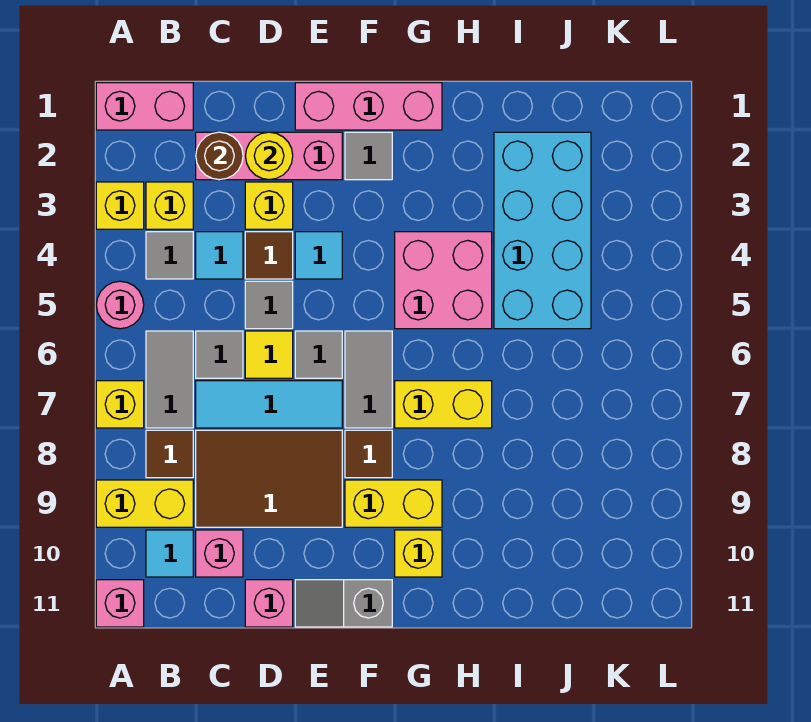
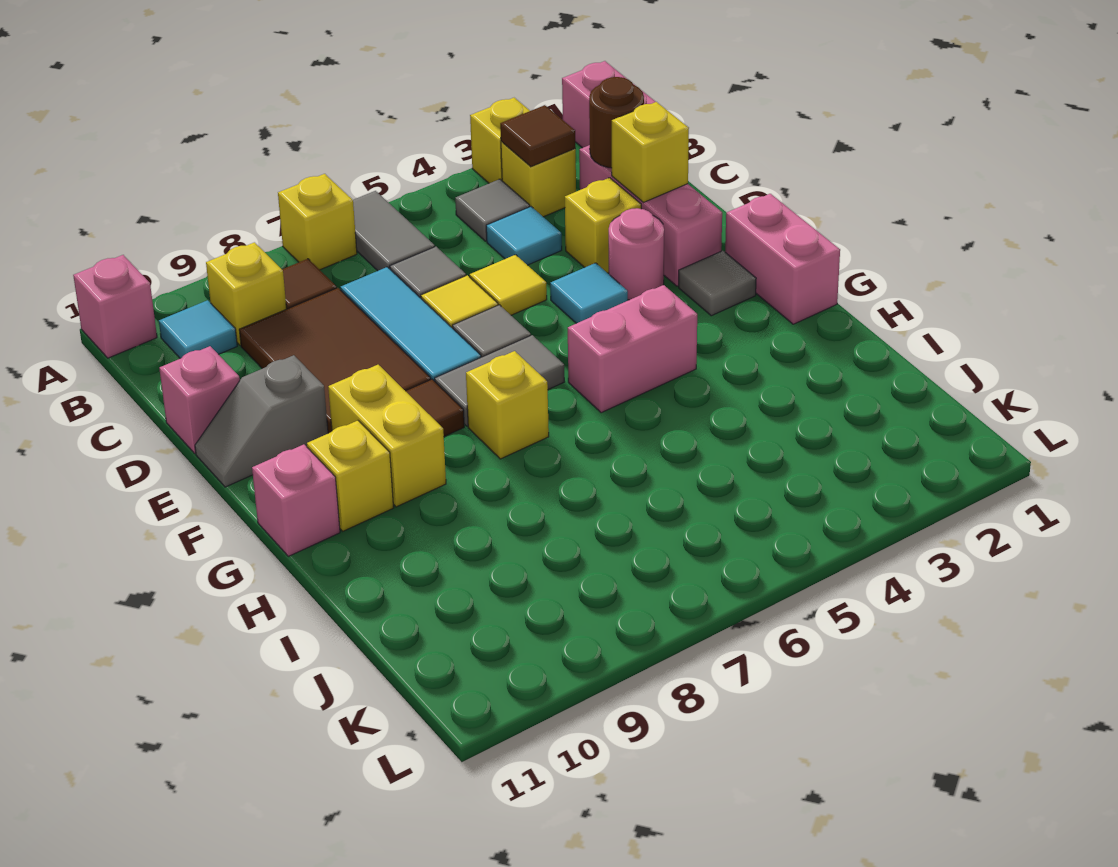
pink 1x1 round brick [96,281,144,329] -> pink 1x1 round brick moved to [609,208,664,300]
yellow 1x2 brick [96,480,193,527] -> yellow 1x1 brick [206,242,286,345]
grey 1x2 tile [146,331,193,428] -> grey 1x2 tile turned to [353,191,435,271]
pink 1x1 brick [196,530,243,577] -> pink 1x1 brick moved to [252,444,340,556]
yellow 1x1 round brick [246,132,293,180] -> yellow 1x1 brick [612,102,689,202]
brown 1x1 tile [245,232,293,279] -> brown 1x1 tile moved to [500,105,576,167]
grey 1x1 tile [245,281,293,329] -> yellow 1x1 tile [470,255,547,315]
pink 1x3 brick [295,83,442,130] -> pink 1x2 brick [725,194,840,324]
grey 1x2 slope [295,580,392,627] -> grey 1x2 slope turned to [195,355,328,487]
pink 2x2 brick [395,232,492,329] -> pink 1x2 brick [568,285,697,413]
yellow 1x2 brick [395,381,492,428] -> yellow 1x1 brick [466,351,549,459]
cyan 2x4 brick [494,132,591,329] -> none

